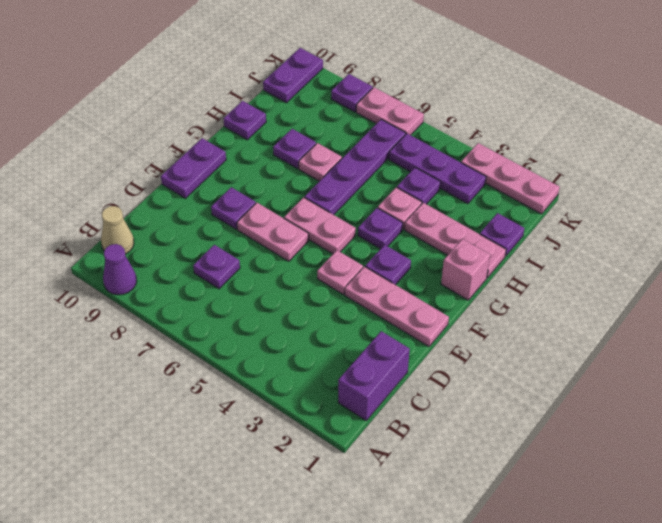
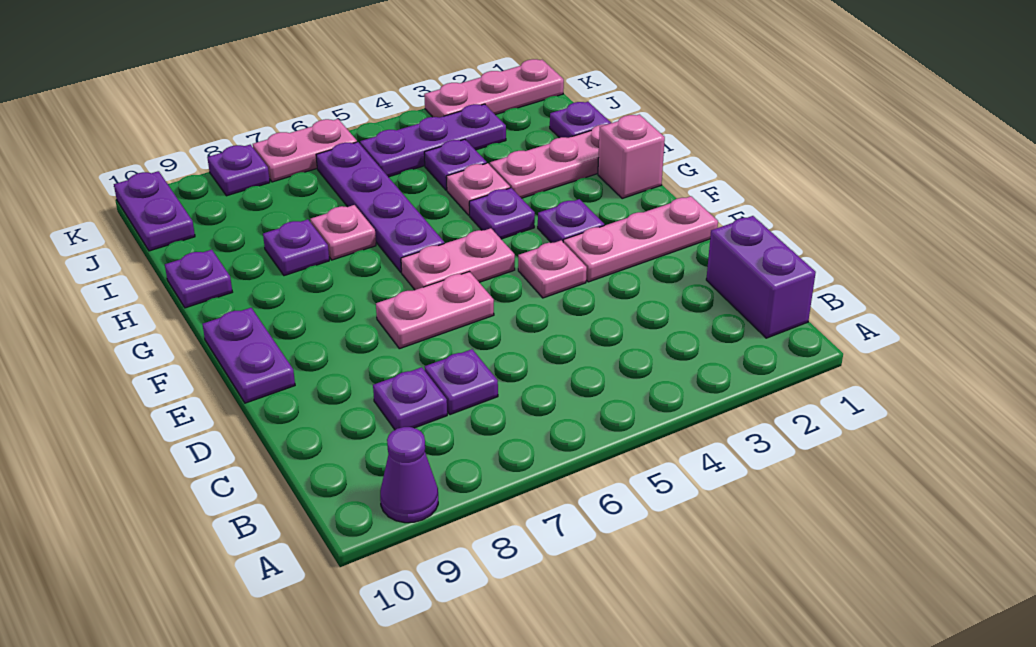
tan 1x1 cone [101,206,134,254] -> none
purple 1x1 plate [211,187,256,229] -> purple 1x1 plate moved to [373,367,447,430]

